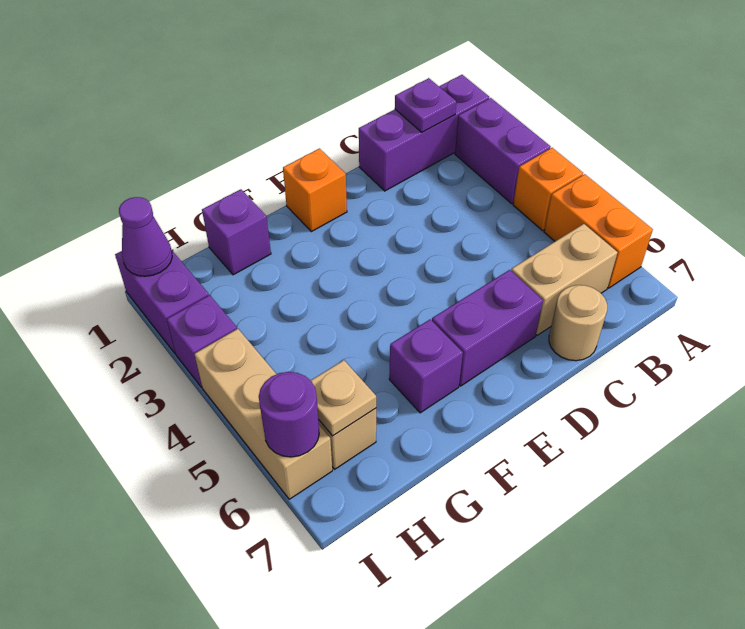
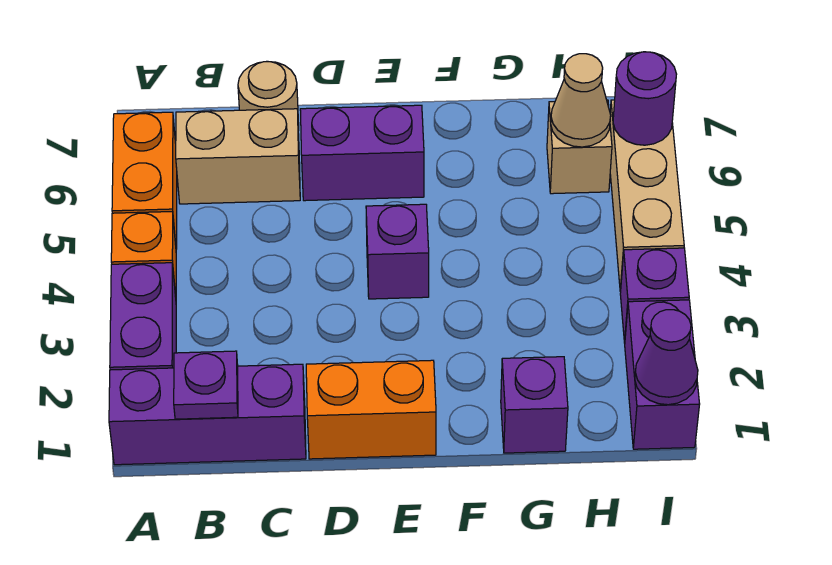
orange 1x1 brick [283,149,347,232] -> orange 1x2 brick [306,360,436,459]
purple 1x1 brick [389,319,463,413] -> purple 1x1 brick moved to [366,204,429,299]
tan 1x1 plate [311,360,376,436] -> tan 1x1 cone [551,54,611,147]

